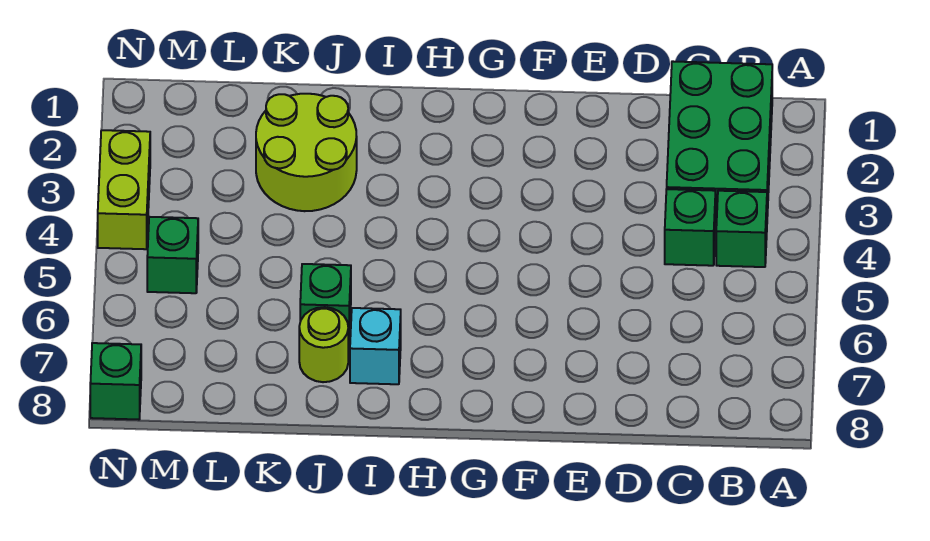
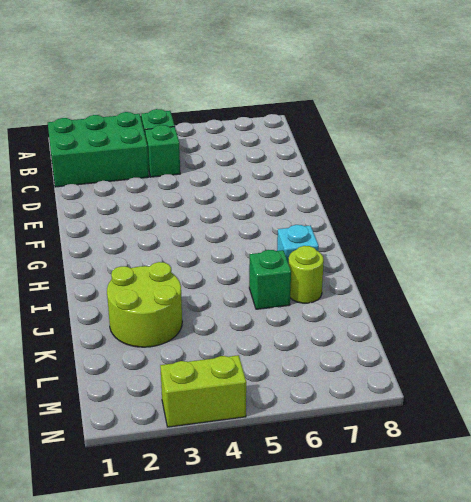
green 1x1 brick [147,217,198,293] -> none
green 1x1 brick [90,343,141,420] -> none

